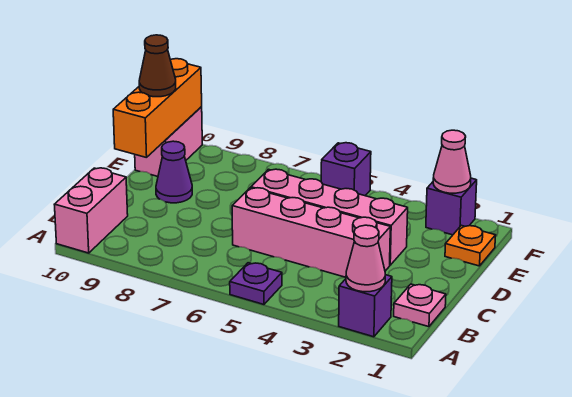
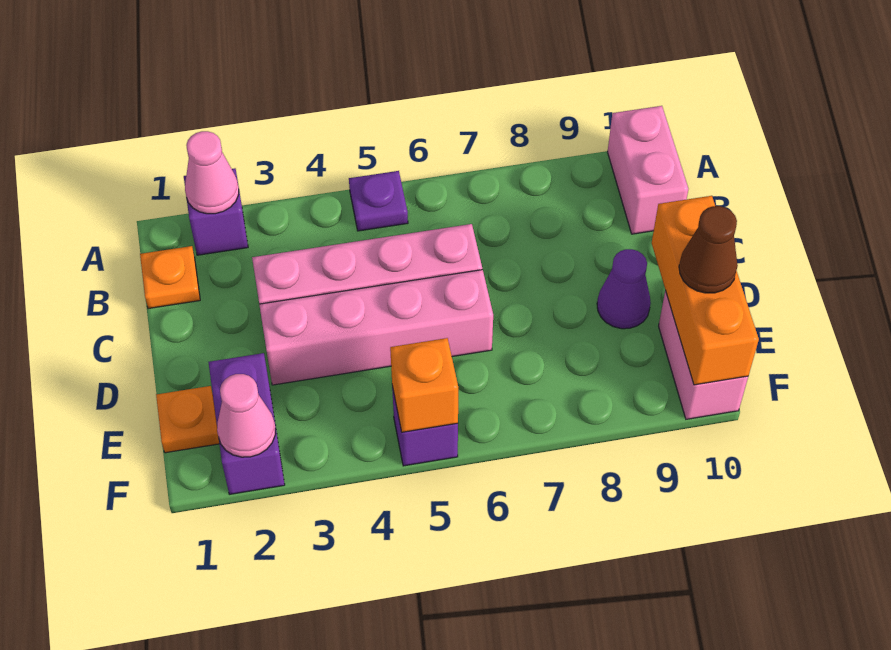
pink 1x1 plate [394,284,446,327] -> orange 1x1 plate [140,246,200,309]
purple 1x1 brick [426,178,477,235] -> purple 1x2 brick [208,353,285,494]
none -> orange 1x1 brick [390,338,458,432]

